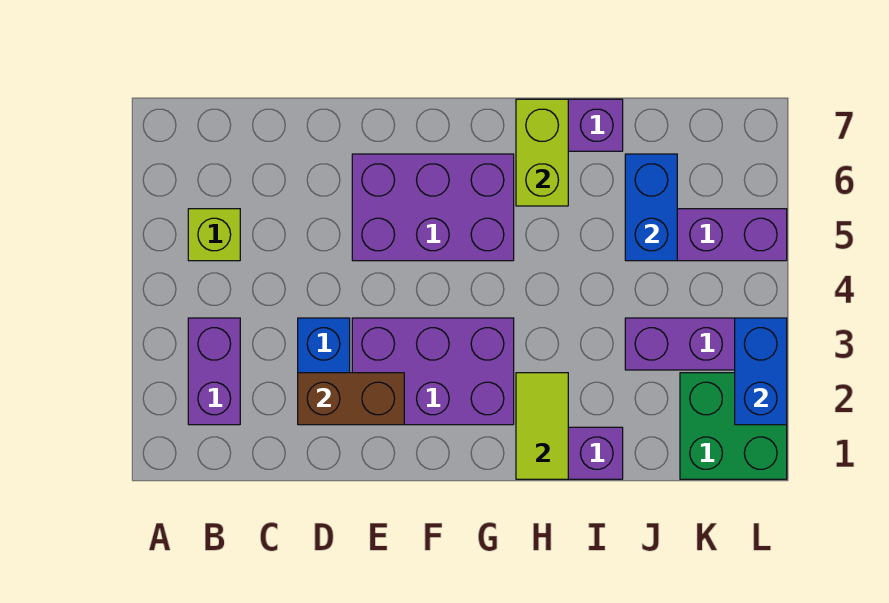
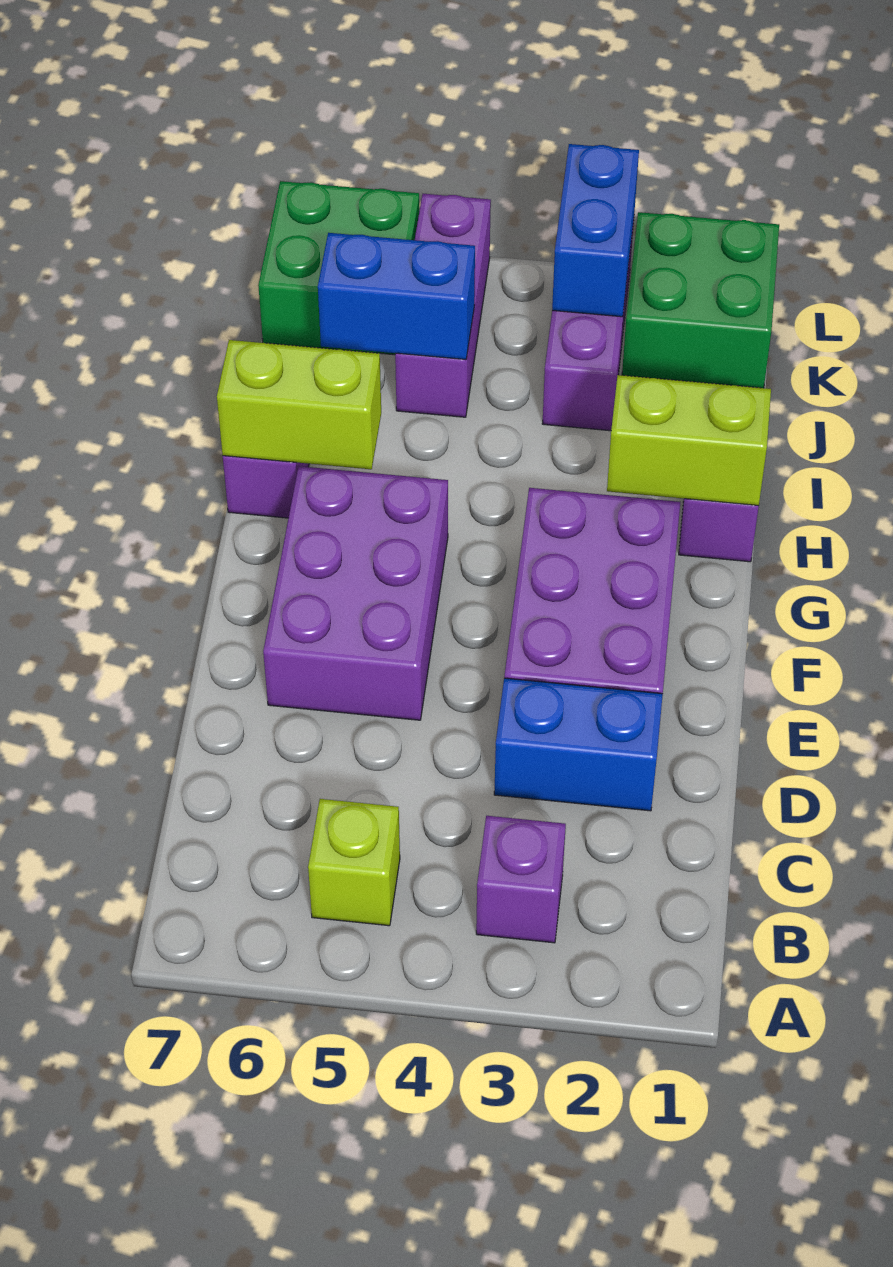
purple 1x2 brick [188,318,240,425] -> purple 1x1 brick [476,816,566,943]
brown 1x2 brick [298,373,404,425] -> none
lime 1x2 tile [516,373,568,479] -> lime 1x2 brick [607,375,771,506]
none -> green 2x2 brick [258,181,419,355]
blue 1x2 brick [735,318,787,425] -> blue 1x2 brick turned to [552,144,639,317]

